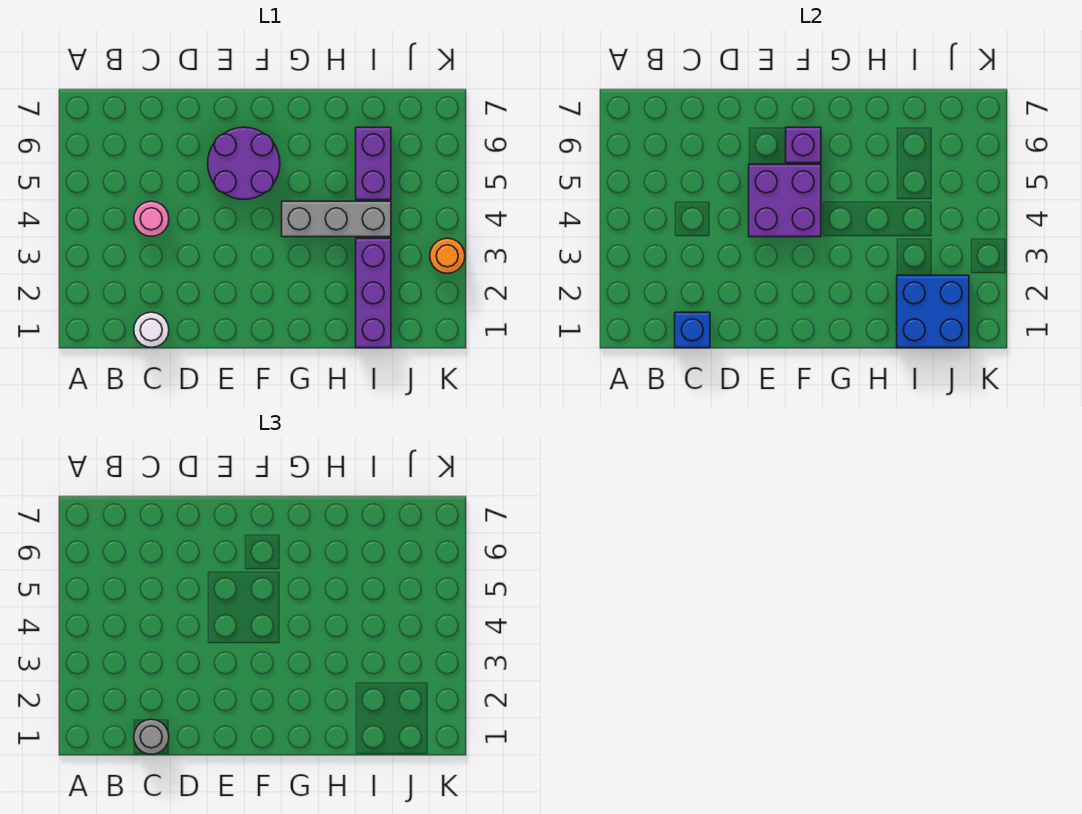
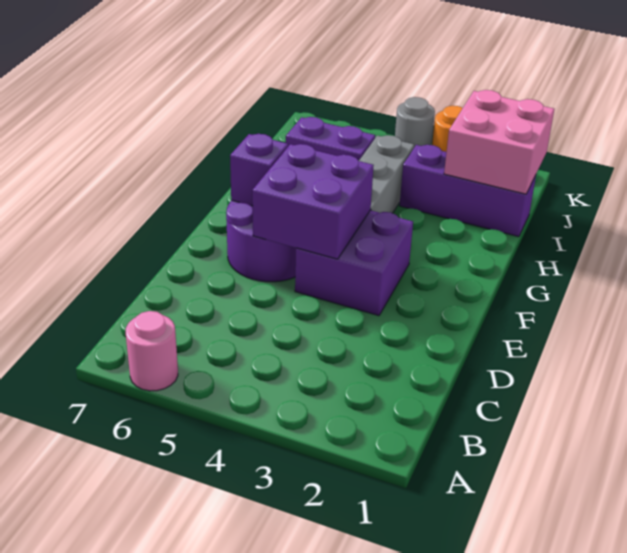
white 1x1 round brick [134,312,169,347] -> none
blue 1x1 brick [675,312,710,348] -> none
grey 1x1 round brick [134,719,169,754] -> grey 1x1 round brick moved to [395,97,435,147]
pink 1x1 round brick [134,201,169,236] -> pink 1x1 round brick moved to [126,311,178,391]
none -> purple 2x2 brick [295,210,413,316]
blue 2x2 brick [897,275,969,348] -> pink 2x2 brick [444,90,554,194]

